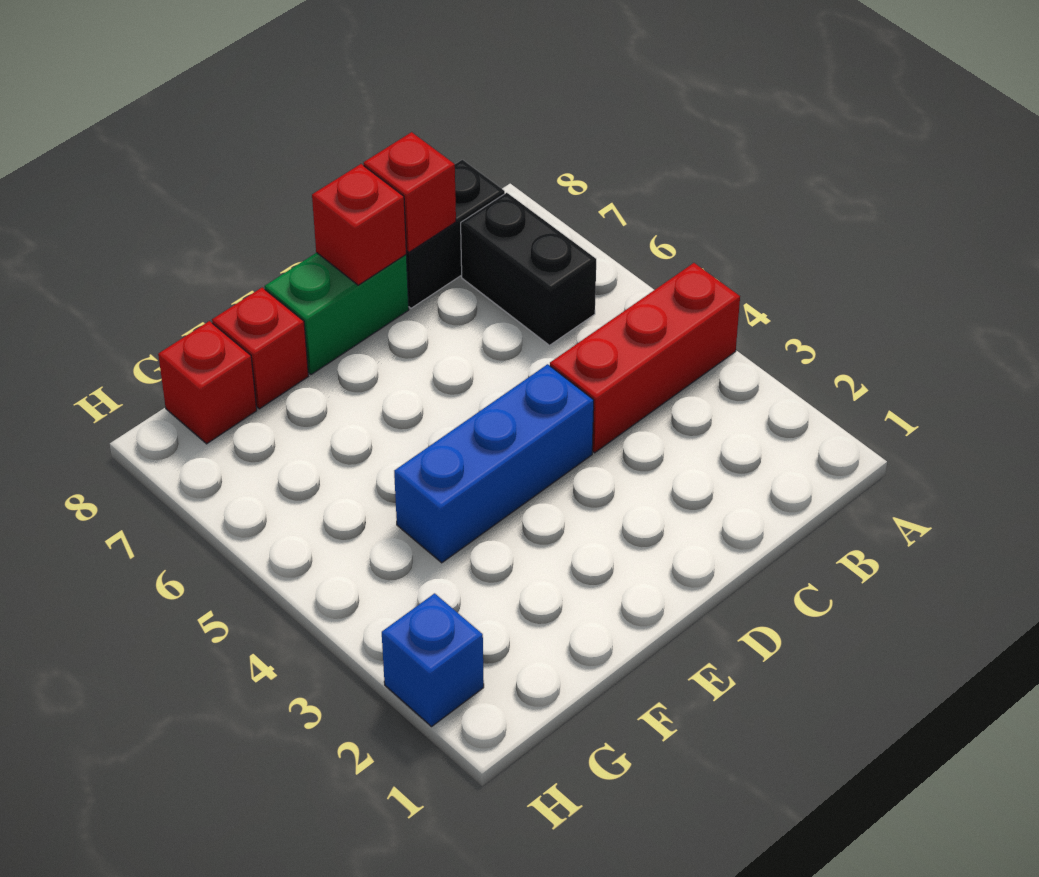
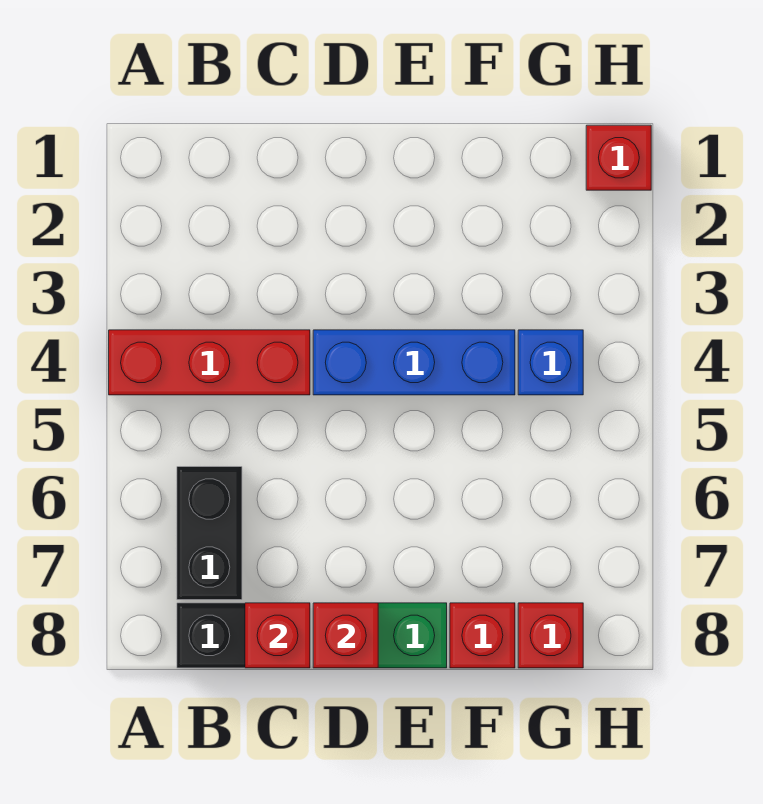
none -> red 1x1 brick [586,125,651,190]
blue 1x1 brick [382,593,484,726] -> blue 1x1 brick moved to [518,330,583,395]

